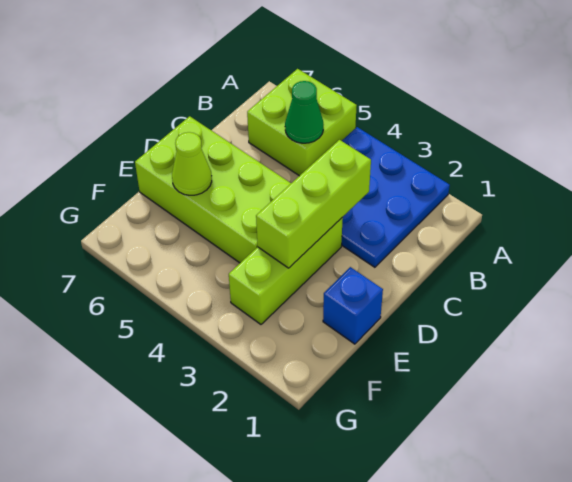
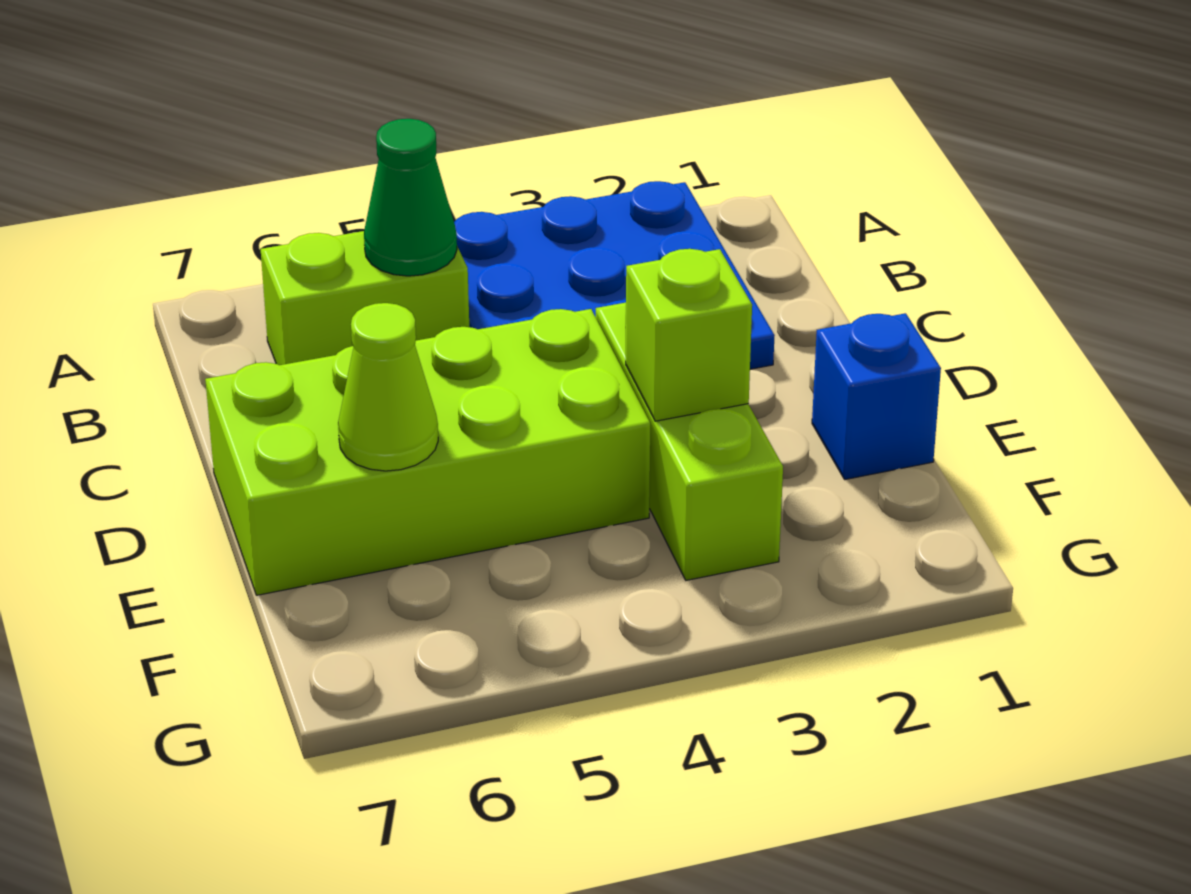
lime 2x2 brick [247,69,357,176] -> lime 1x2 brick [261,231,469,365]
lime 1x3 brick [256,140,371,268] -> lime 1x1 brick [626,249,752,421]

